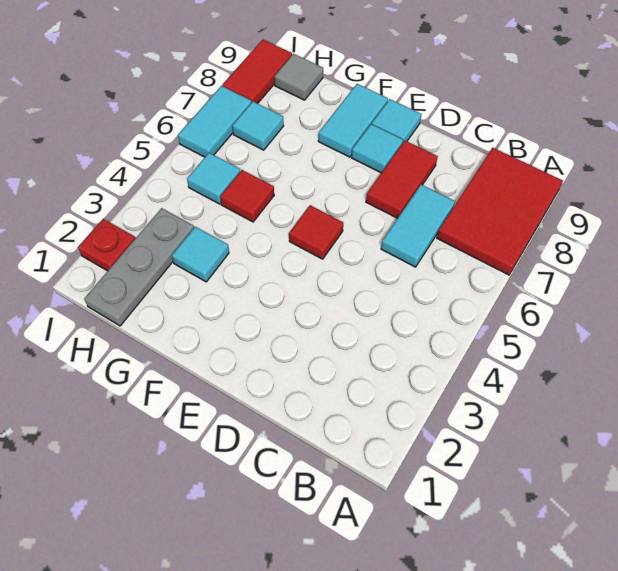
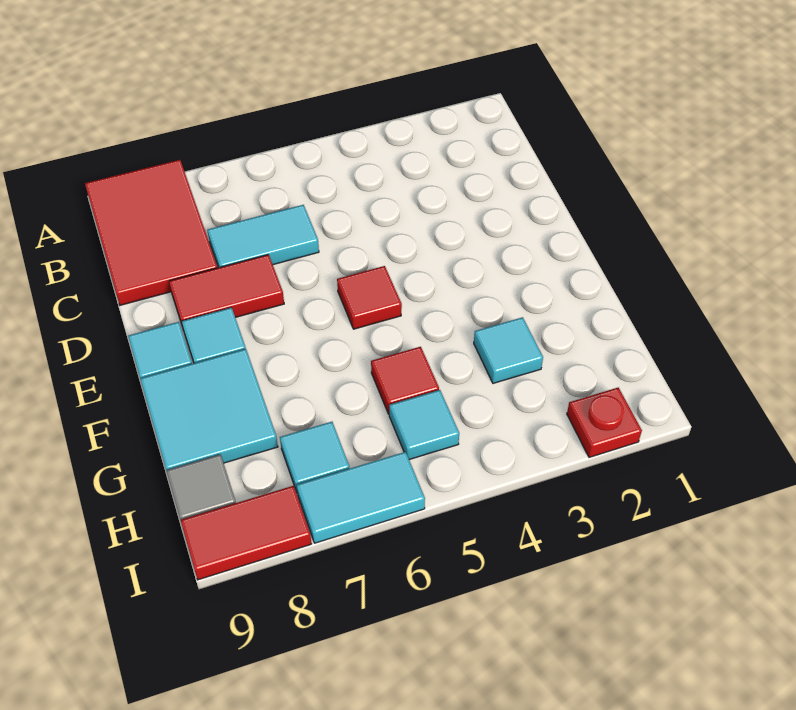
red 2x3 tile [437,148,563,275] -> red 2x3 tile turned to [85,160,218,305]
cyan 1x2 tile [318,84,388,157] -> cyan 2x2 tile [140,349,278,470]
grey 1x3 plate [84,208,194,326] -> none

